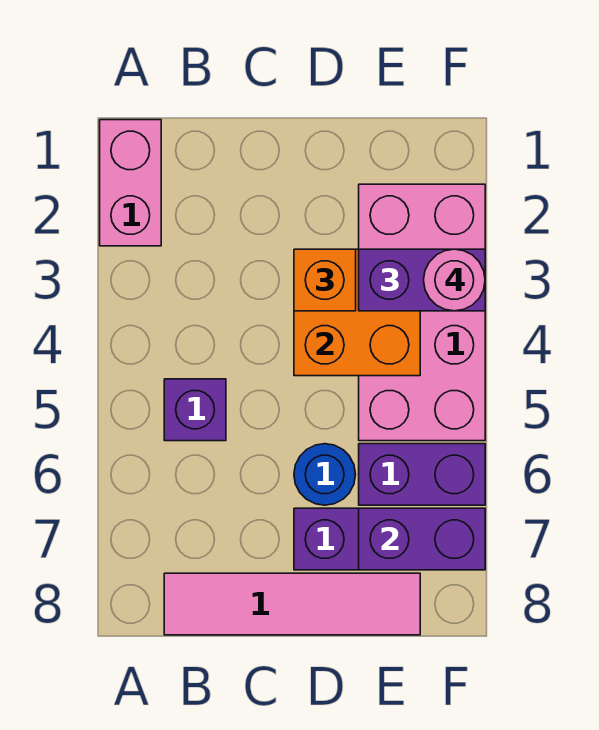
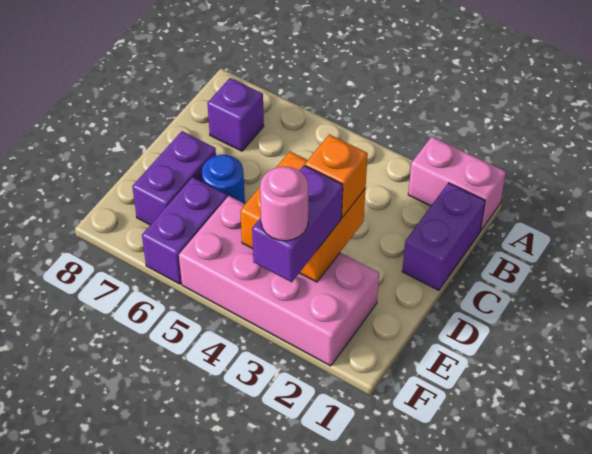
purple 1x1 brick [164,379,226,441] -> purple 1x1 brick moved to [207,78,264,151]
pink 1x4 tile [164,573,420,635] -> none
purple 1x2 brick [359,508,485,570] -> purple 1x2 brick moved to [402,183,485,290]

